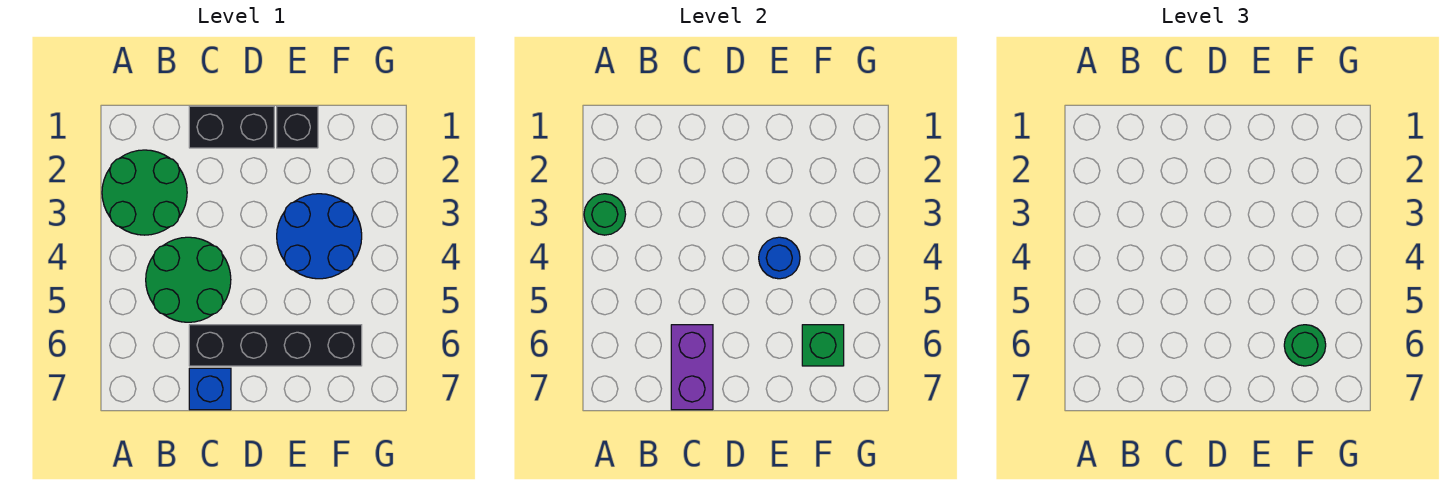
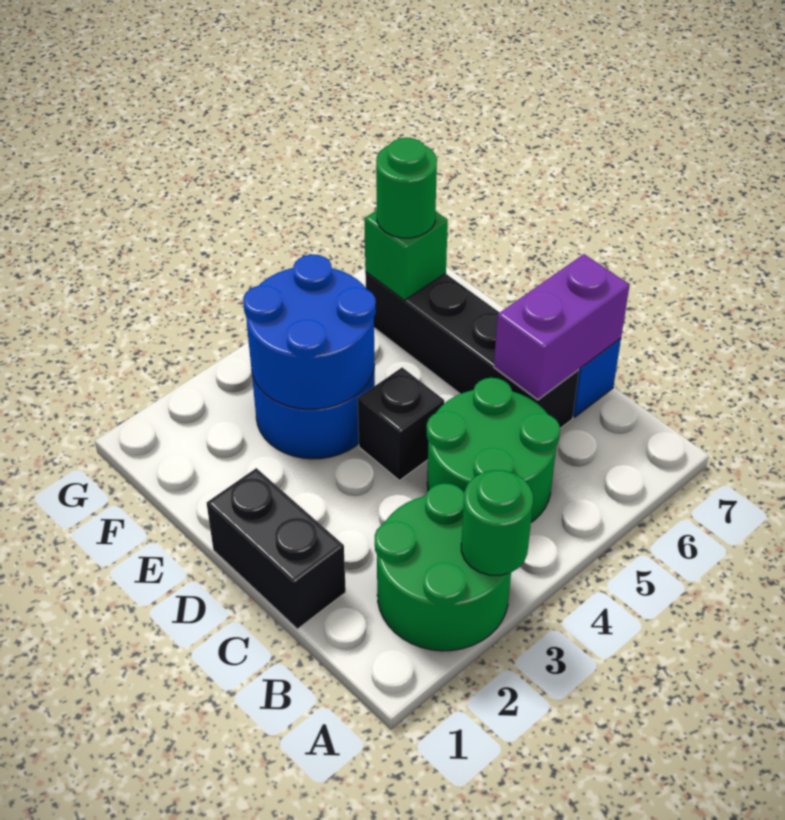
black 1x1 brick [277,106,318,148] -> black 1x1 brick moved to [358,367,444,480]
blue 1x1 round brick [759,237,800,279] -> blue 2x2 round brick [243,255,376,409]

